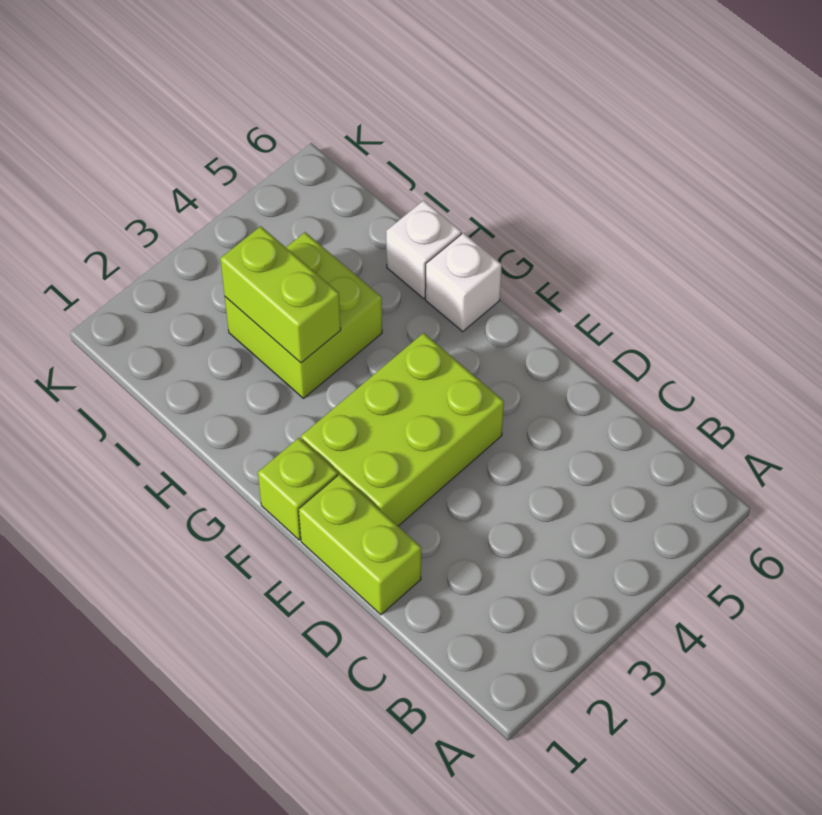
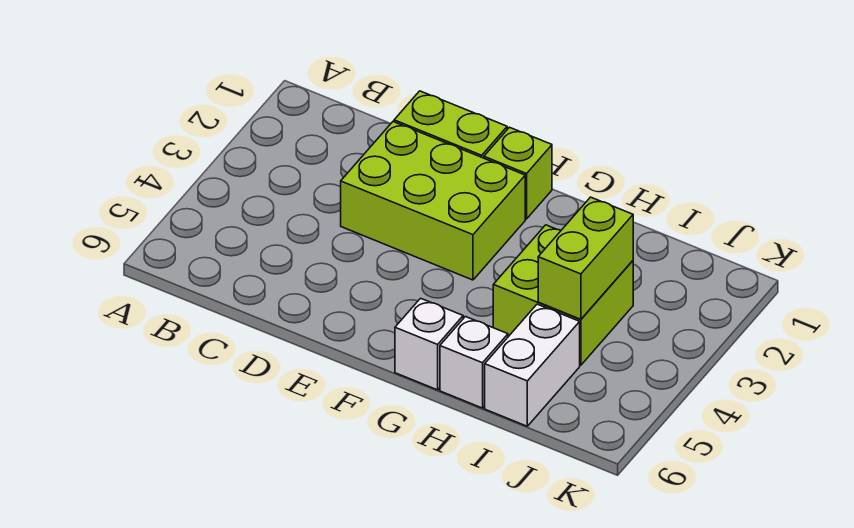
lime 2x3 brick [301,333,504,526] -> lime 2x3 brick turned to [341,122,525,280]
lime 1x2 brick [220,226,341,363] -> lime 1x2 brick turned to [538,197,633,319]
none -> white 1x2 brick [485,304,580,426]

